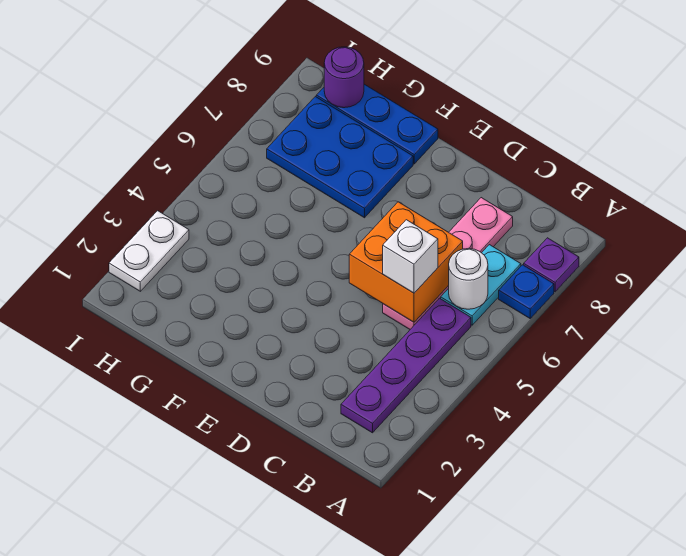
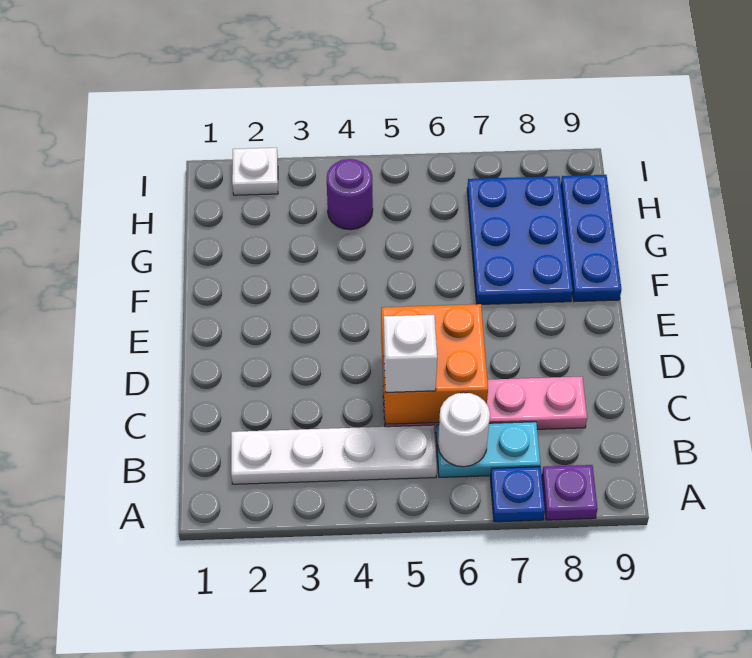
purple 1x4 plate [341,298,471,433] -> white 1x4 plate [231,425,437,484]
purple 1x1 round brick [324,47,364,108] -> purple 1x1 round brick moved to [327,159,373,230]
white 1x2 plate [109,211,189,291] -> white 1x1 plate [232,148,278,195]

